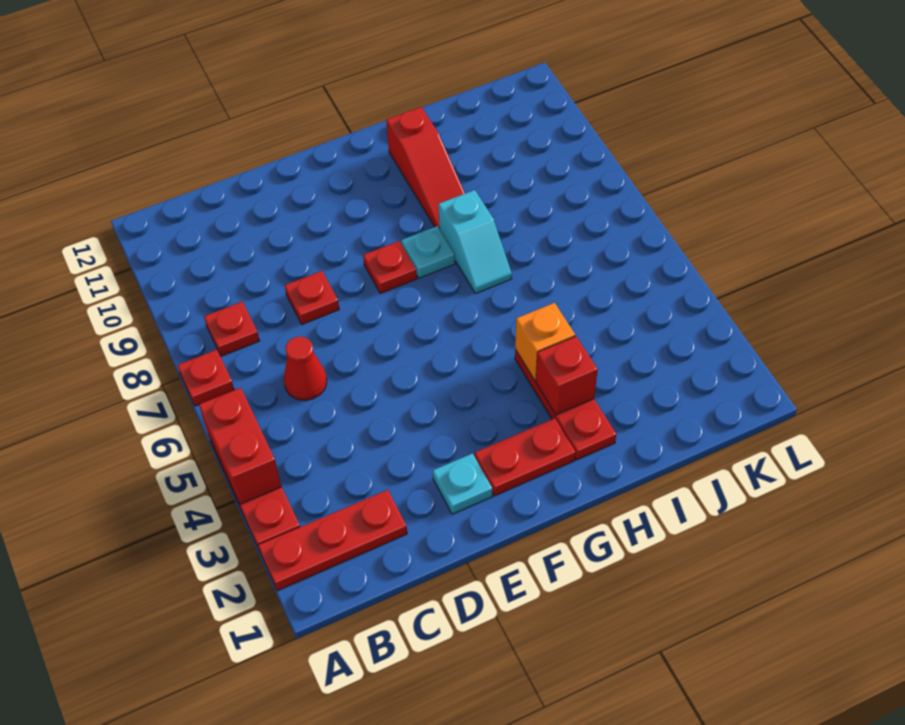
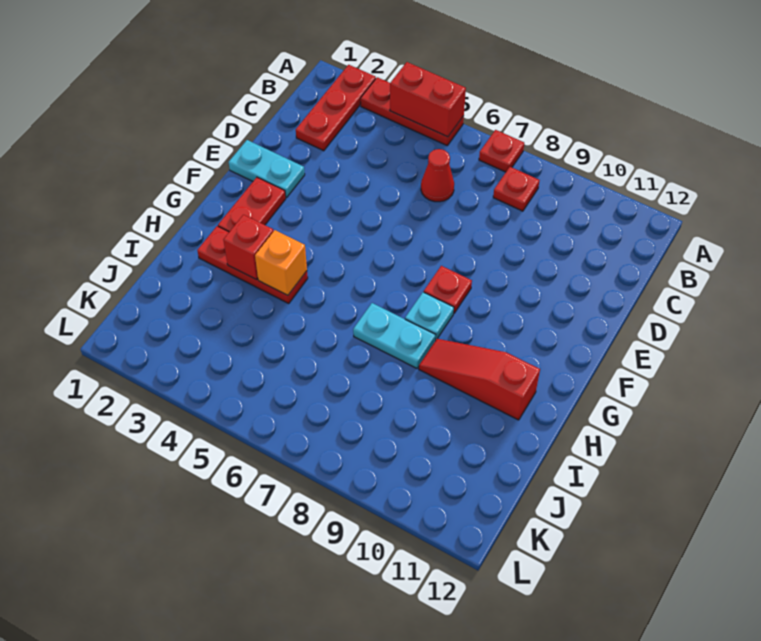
red 1x1 plate [285,271,339,324] -> none
cyan 1x1 plate [433,453,492,514] -> cyan 1x2 plate [229,140,305,198]
cyan 1x2 slope [438,190,512,294] -> cyan 1x2 plate [353,303,435,368]

